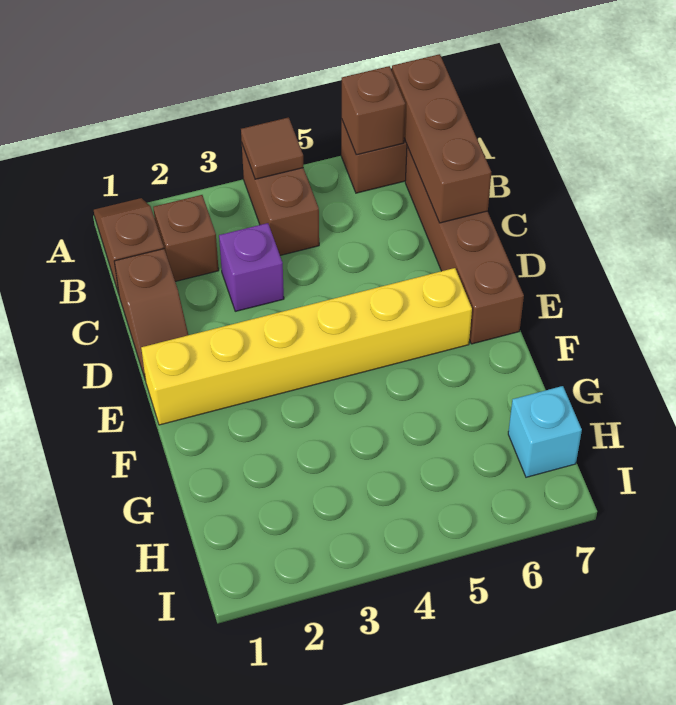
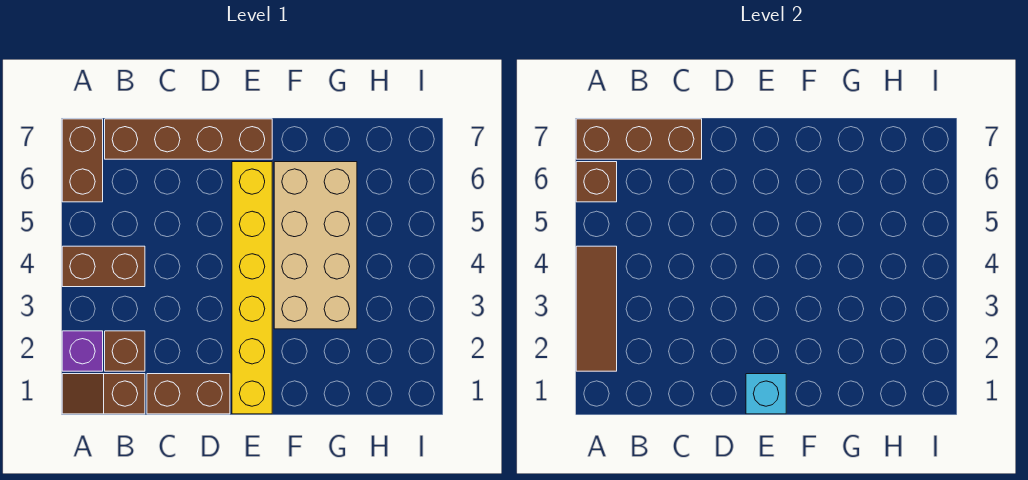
brown 1x1 tile [241,117,304,179] -> brown 1x3 tile [576,246,617,371]
brown 1x2 slope [114,249,188,380] -> brown 1x2 brick [147,374,230,414]
purple 1x1 brick [219,223,284,311] -> purple 1x1 brick moved to [62,331,103,371]
none -> tan 2x4 brick [274,162,357,329]
cyan 1x1 brick [508,386,582,477] -> cyan 1x1 brick moved to [746,374,786,414]

